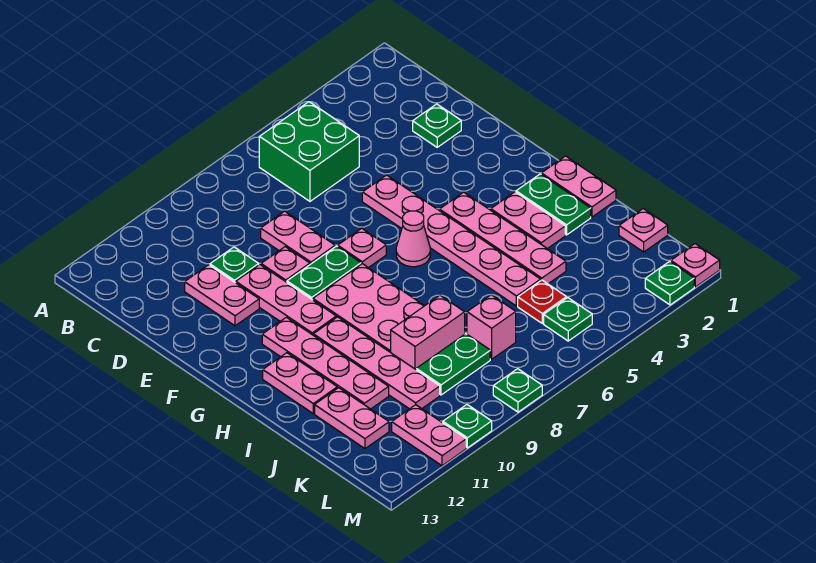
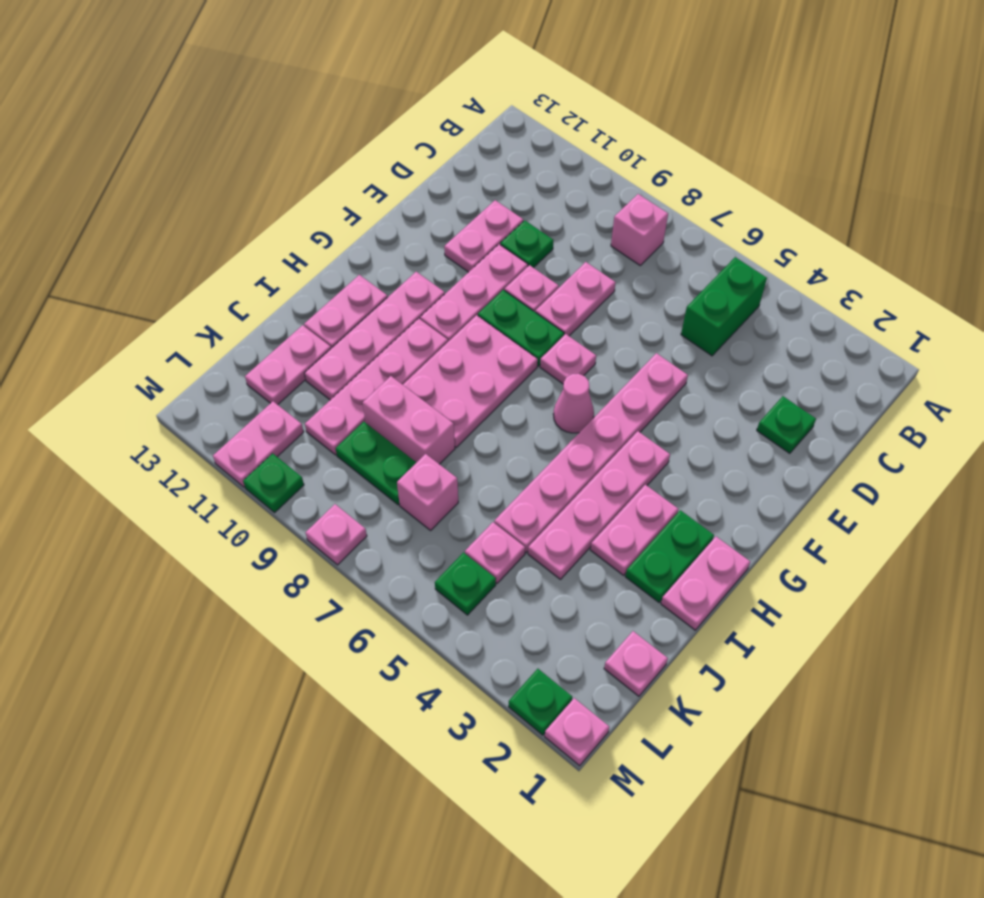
green 2x2 brick [259,102,359,201] -> green 1x2 brick [681,257,767,356]
none -> pink 1x1 brick [611,194,668,265]
red 1x1 plate [518,280,566,323] -> pink 1x1 plate [465,522,525,583]
green 1x1 plate [493,369,542,412] -> pink 1x1 plate [306,504,367,565]

